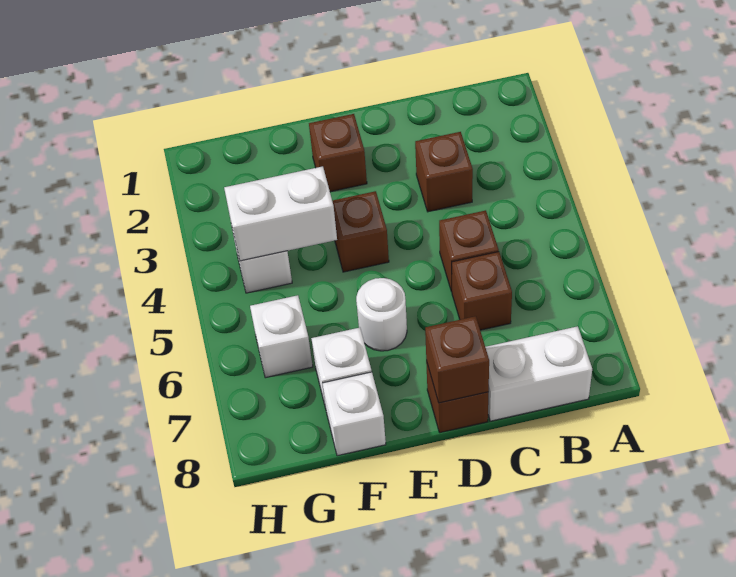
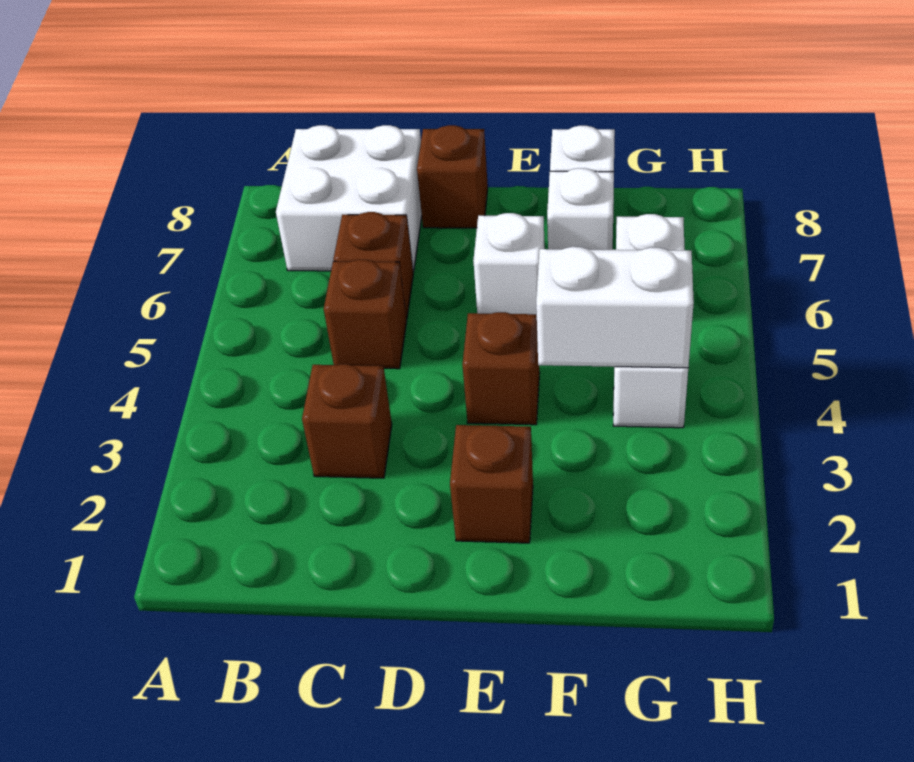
white 1x2 brick [485,326,592,421] -> white 2x2 brick [276,125,422,272]
brown 1x1 brick [425,316,489,403] -> none
white 1x1 round brick [356,278,407,351] -> white 1x1 brick [473,213,545,314]

